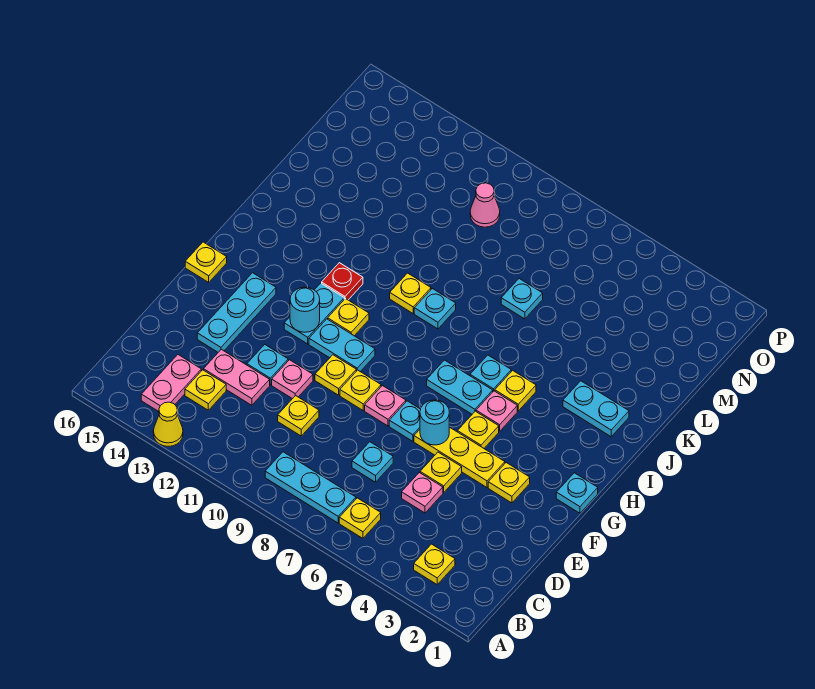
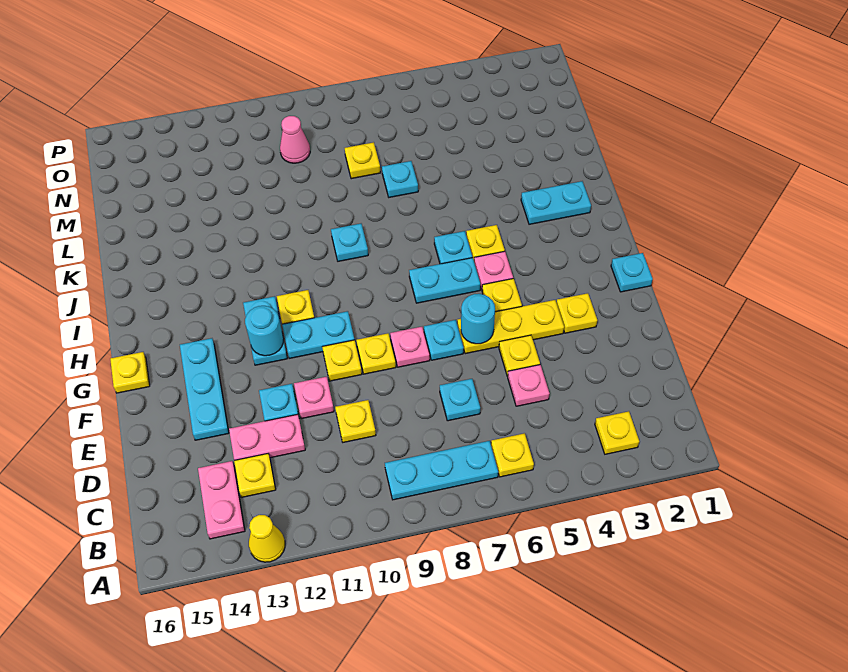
red 1x1 plate [322,263,363,300] -> none
yellow 1x1 plate [390,273,431,313] -> yellow 1x1 plate moved to [345,142,380,179]

